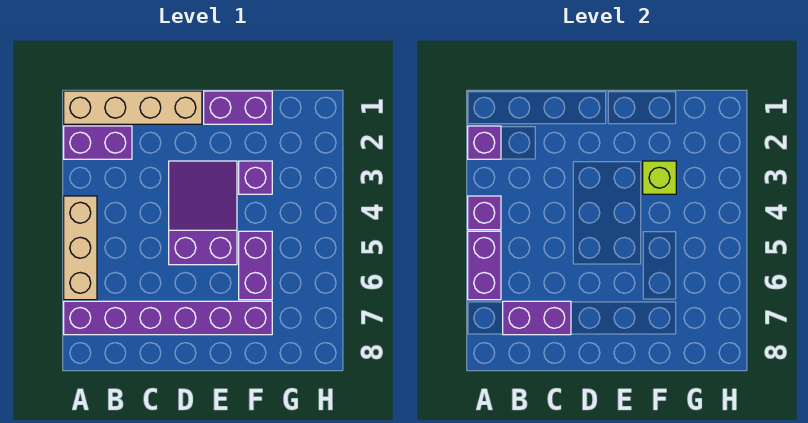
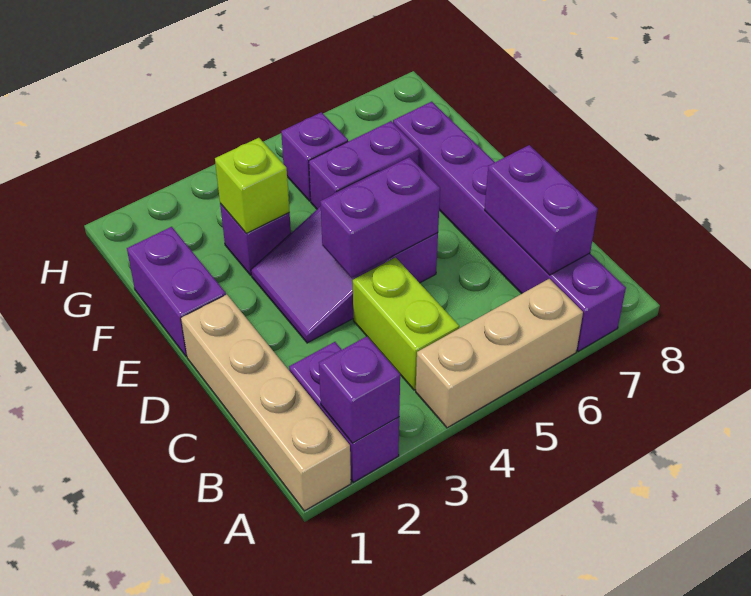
purple 1x1 brick [468,196,501,230] -> purple 1x1 brick moved to [281,112,348,201]
purple 1x2 brick [468,231,501,300] -> purple 1x2 brick moved to [320,157,440,278]
none -> lime 1x2 brick [353,258,459,390]

